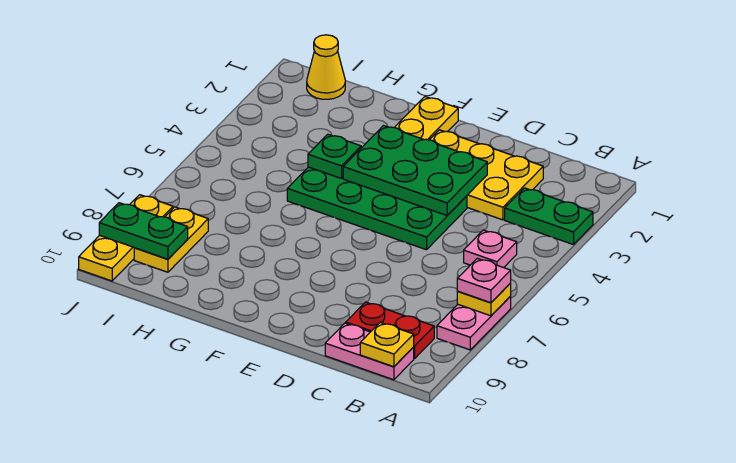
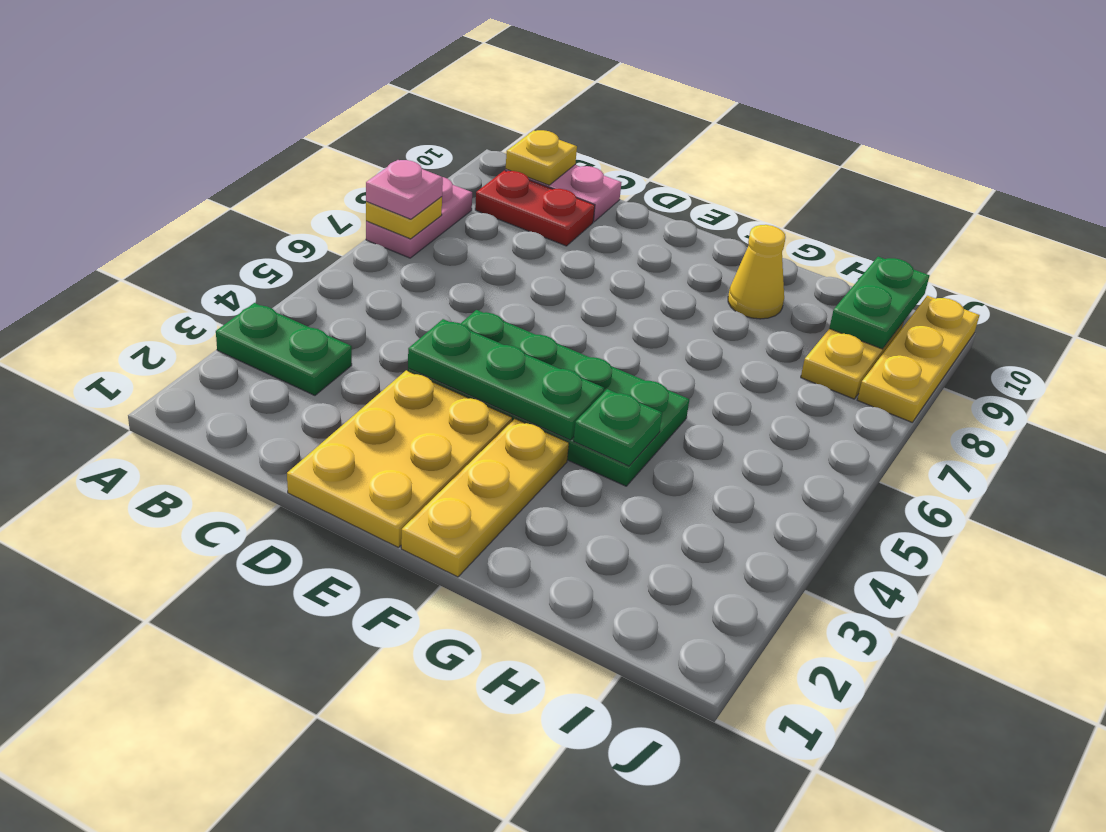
pink 1x1 plate [464,230,517,268] -> none
yellow 2x3 plate [430,130,543,220] -> yellow 2x3 plate turned to [287,370,512,548]
green 2x3 plate [343,126,487,215] -> green 1x3 plate [408,319,604,440]
yellow 1x1 cone [307,35,345,99] -> yellow 1x1 cone moved to [728,225,786,319]
green 1x2 plate [99,203,188,259] -> green 1x2 plate turned to [829,257,930,349]

